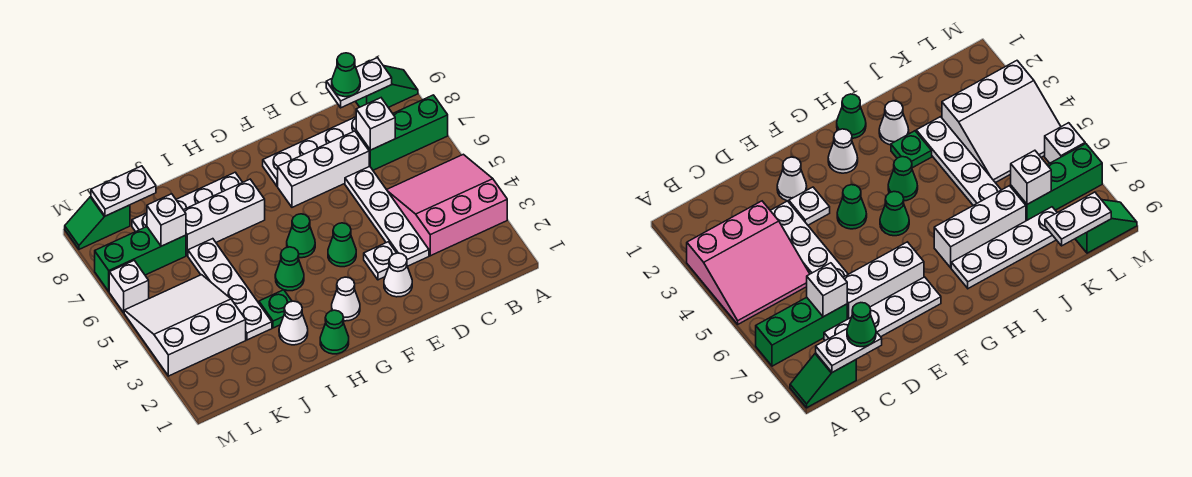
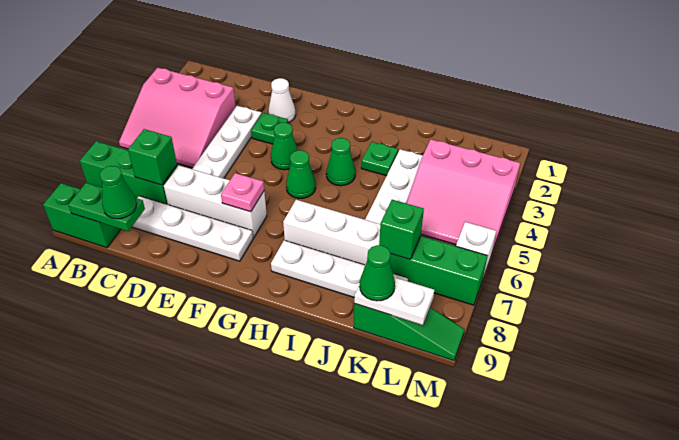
green 1x2 slope [356,66,418,107] -> green 1x2 brick [43,183,121,248]
white 1x2 plate [326,58,392,108] -> green 1x2 plate [68,183,145,231]
white 1x1 brick [356,98,395,150] -> green 1x1 brick [128,129,177,185]
white 1x1 plate [364,242,396,280] -> green 1x1 plate [251,113,288,144]
none -> pink 1x1 plate [221,173,264,212]
white 1x1 cone [332,277,360,321] -> none
green 1x1 cone [320,310,349,354] -> green 1x1 cone moved to [360,245,395,301]
white 1x1 cone [279,301,308,345] -> none
white 3x3 slope [124,275,246,376] -> pink 3x3 slope [407,140,520,252]
white 1x1 brick [147,194,186,246] -> green 1x1 brick [379,200,424,260]
green 1x2 slope [65,197,130,249] -> green 1x3 slope [354,304,465,361]

